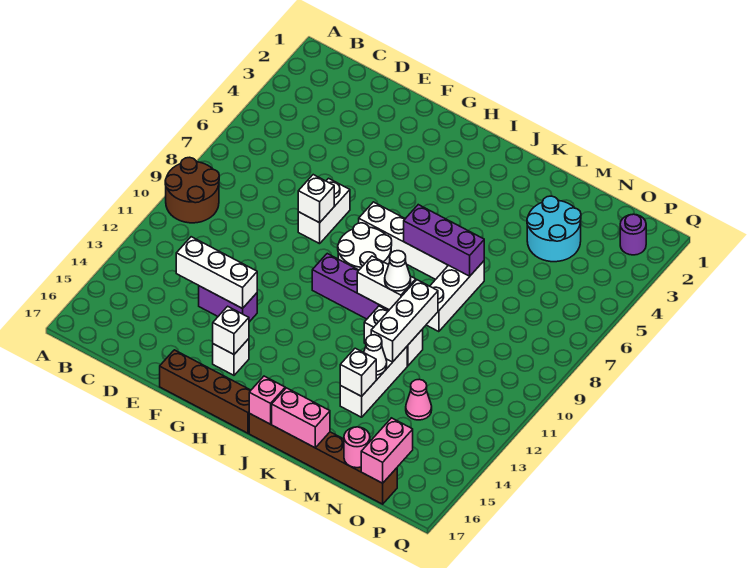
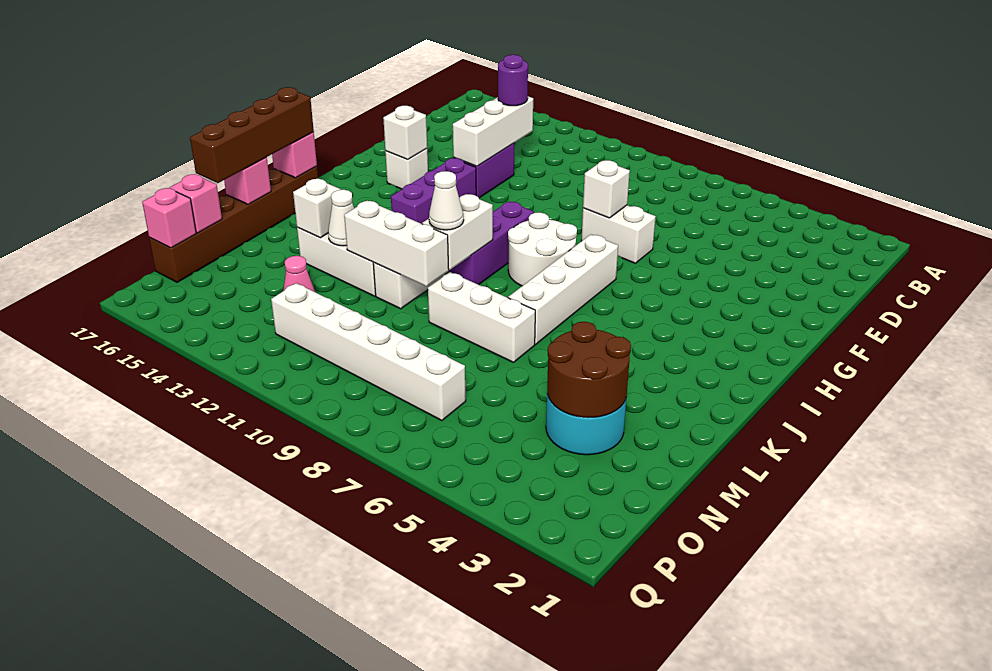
brown 2x2 round brick [165,157,219,223] -> brown 2x2 round brick moved to [547,322,631,418]
brown 1x4 brick [160,350,251,433] -> brown 1x4 brick moved to [190,87,314,183]
purple 1x3 brick [404,205,484,276] -> purple 1x3 brick moved to [391,158,476,224]
pink 1x2 brick [272,388,330,448] -> pink 1x1 brick [224,157,271,205]
pink 1x1 round brick [344,427,370,468] -> pink 1x1 brick [170,174,222,233]
none -> white 1x6 brick [271,283,466,421]
pink 1x2 brick [361,418,413,483] -> pink 1x1 brick [142,188,196,248]
purple 1x1 round brick [620,214,646,255] -> purple 1x1 round brick moved to [498,55,528,106]

